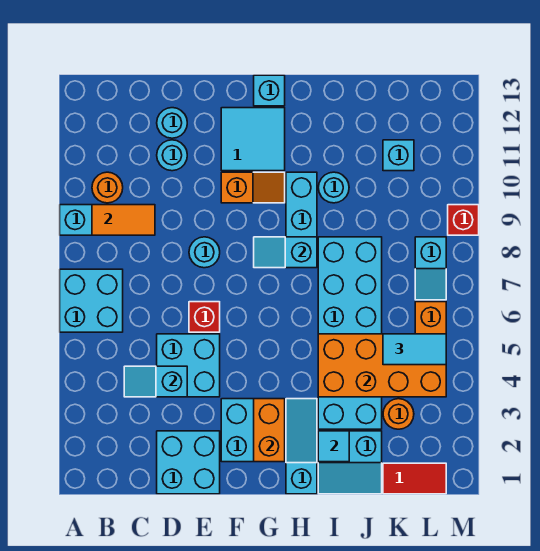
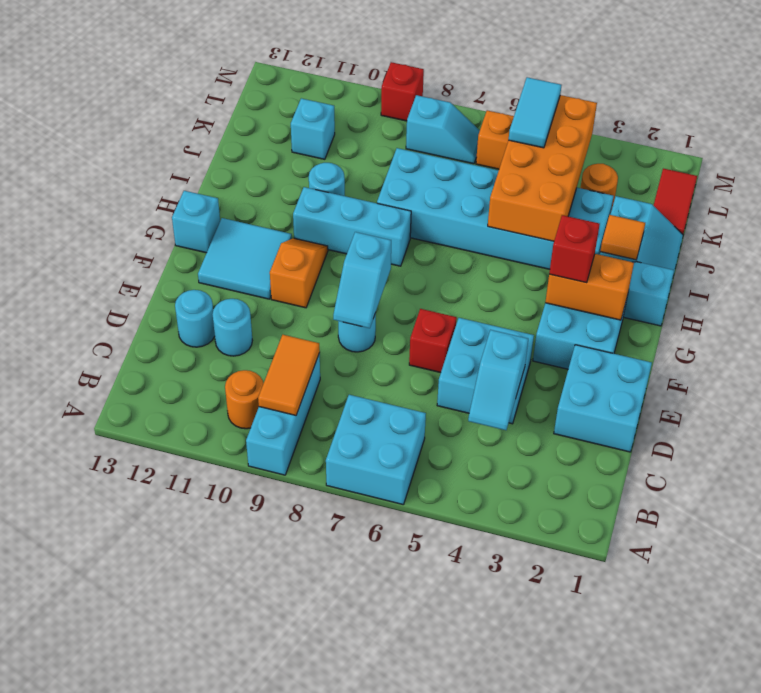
none -> red 1x1 brick [549,215,600,283]
cyan 1x2 slope [254,237,317,268] -> cyan 1x2 slope moved to [333,232,391,328]
cyan 1x1 tile [318,431,349,462] -> orange 1x1 tile [600,215,645,260]

